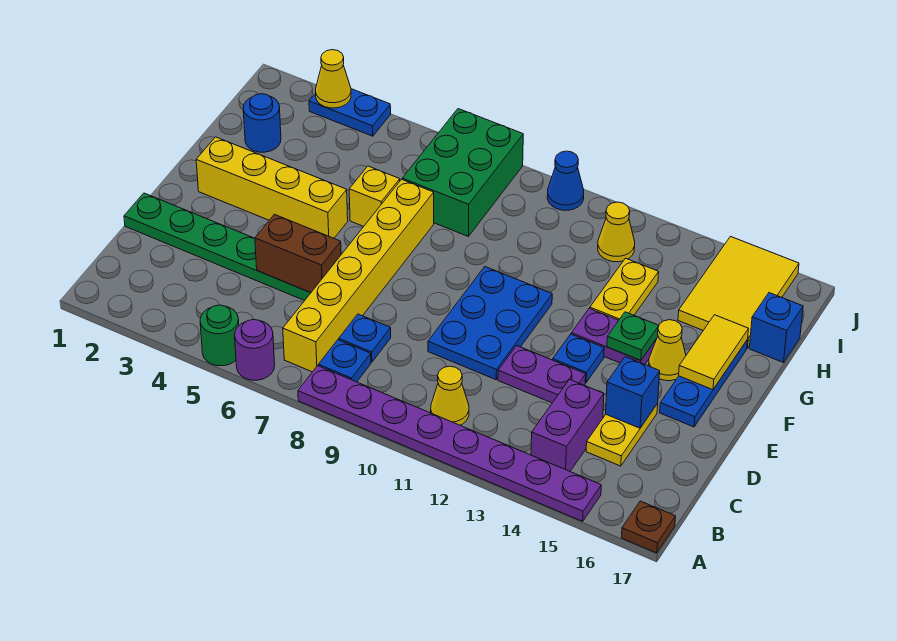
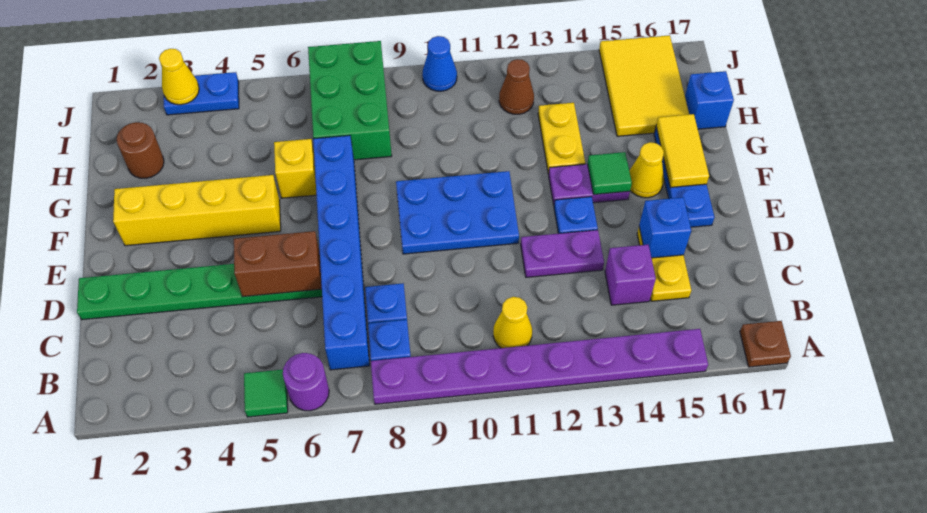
green 1x1 round brick [200,305,239,366] -> green 1x1 tile [244,370,288,417]
yellow 1x6 brick [283,179,434,372] -> blue 1x6 brick [313,135,370,370]
purple 1x2 brick [531,379,604,471] -> purple 1x1 brick [605,245,656,305]
blue 2x3 plate [428,267,552,380] -> blue 2x3 plate turned to [396,171,519,254]
green 1x1 plate [607,312,659,361] -> green 1x1 tile [588,152,632,195]
blue 1x1 round brick [243,94,281,152] -> brown 1x1 round brick [117,122,164,178]
yellow 1x1 cone [598,202,635,262] -> brown 1x1 cone [499,59,534,114]

